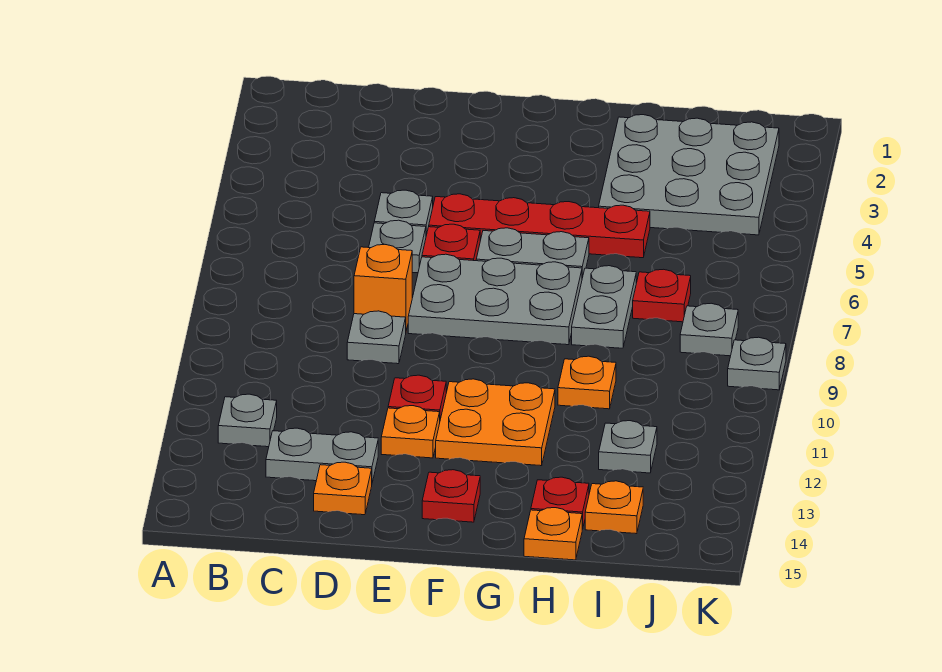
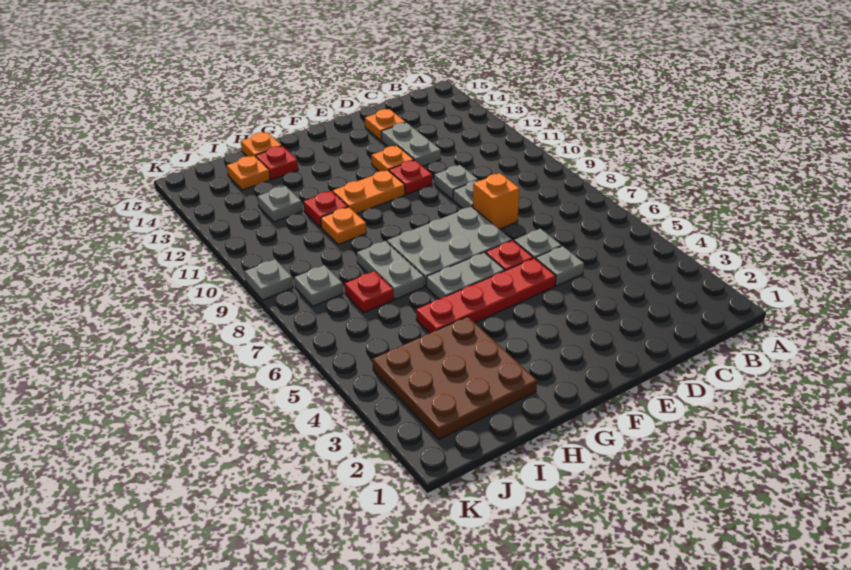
grey 1x1 plate [218,394,277,447] -> grey 1x1 plate moved to [434,165,478,200]
grey 1x2 plate [266,428,378,483] -> grey 1x2 plate turned to [381,122,441,166]
orange 2x2 plate [436,379,555,466] -> orange 1x2 plate [333,170,405,214]
red 1x1 plate [422,470,480,522] -> red 1x1 plate moved to [304,191,348,227]
grey 3x3 plate [599,115,779,235] -> brown 3x3 plate [373,317,537,439]

